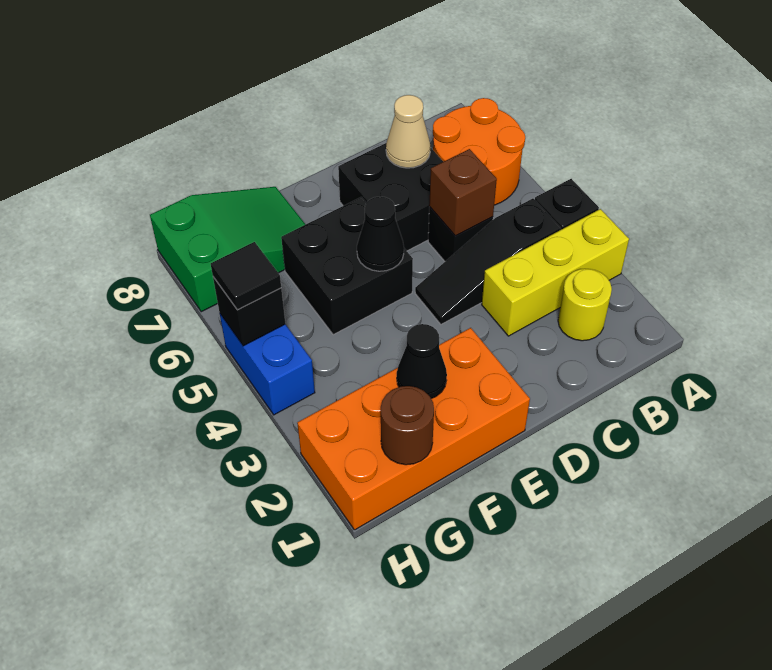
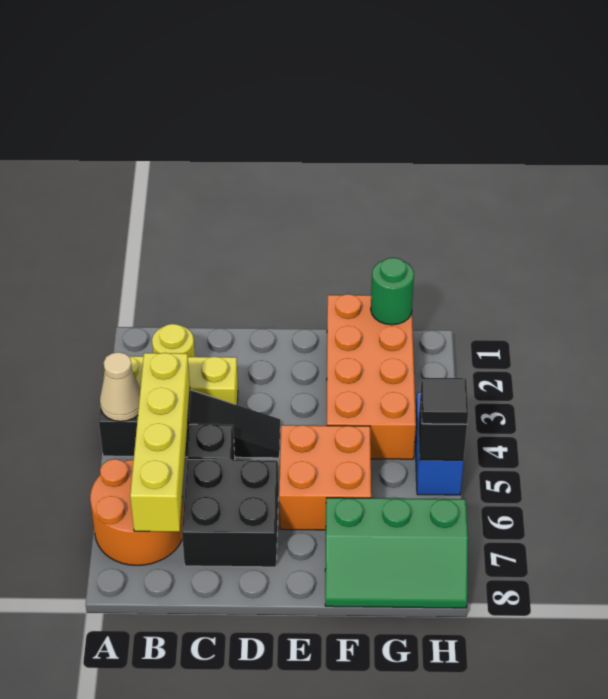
none -> yellow 1x4 brick [130,353,190,532]
brown 1x1 brick [429,149,497,236] -> none
tan 1x1 cone [386,95,430,168] -> tan 1x1 cone moved to [100,352,140,421]
orange 2x4 brick [297,328,530,530] -> orange 2x4 brick turned to [327,294,416,459]
black 2x2 brick [281,197,413,335] -> orange 2x2 brick [279,425,371,530]
black 1x1 cone [357,196,404,271] -> none
black 1x1 cone [397,324,447,398] -> none
green 2x3 slope [150,187,305,312] -> green 2x3 slope turned to [325,498,468,608]
brown 1x1 round brick [381,386,434,465] -> green 1x1 round brick [371,258,414,325]

